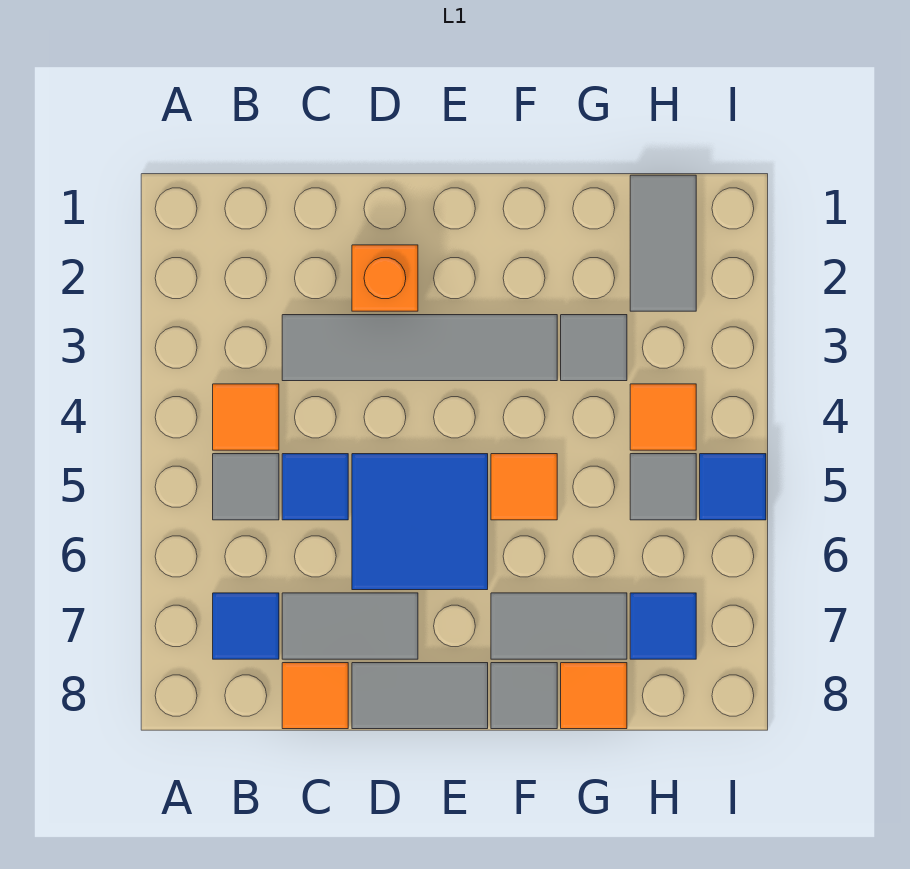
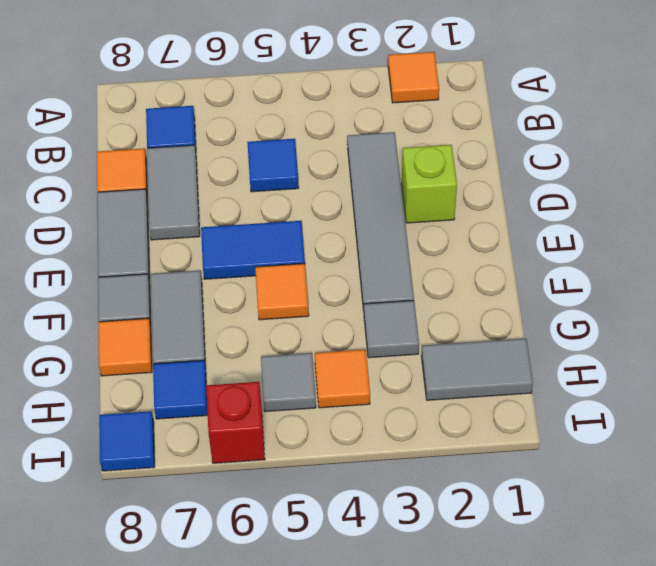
orange 1x1 tile [213,384,279,450] -> orange 1x1 tile moved to [388,52,439,103]
grey 1x1 tile [213,454,279,520] -> none
orange 1x1 brick [352,245,418,311] -> lime 1x1 brick [402,145,457,223]
blue 2x2 tile [352,454,488,590] -> blue 1x2 tile [201,221,305,279]
blue 1x1 tile [700,454,766,520] -> blue 1x1 tile moved to [99,411,155,471]
none -> red 1x1 brick [206,382,265,463]

